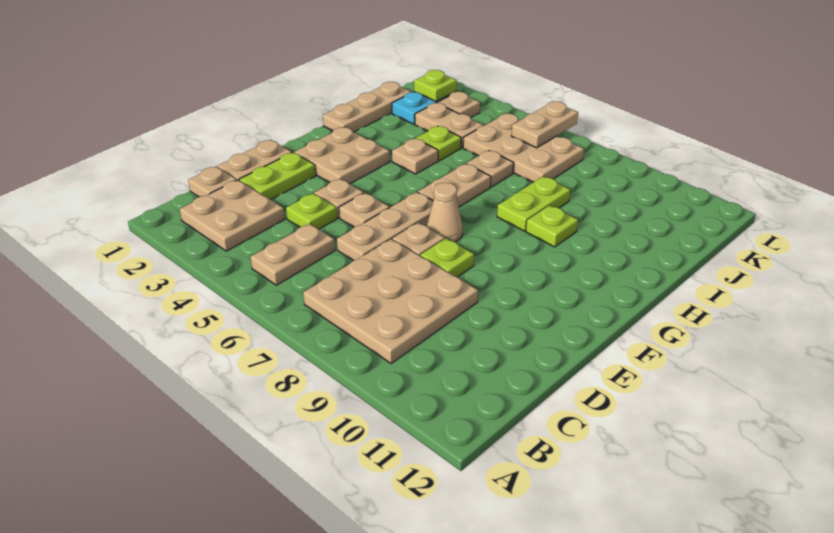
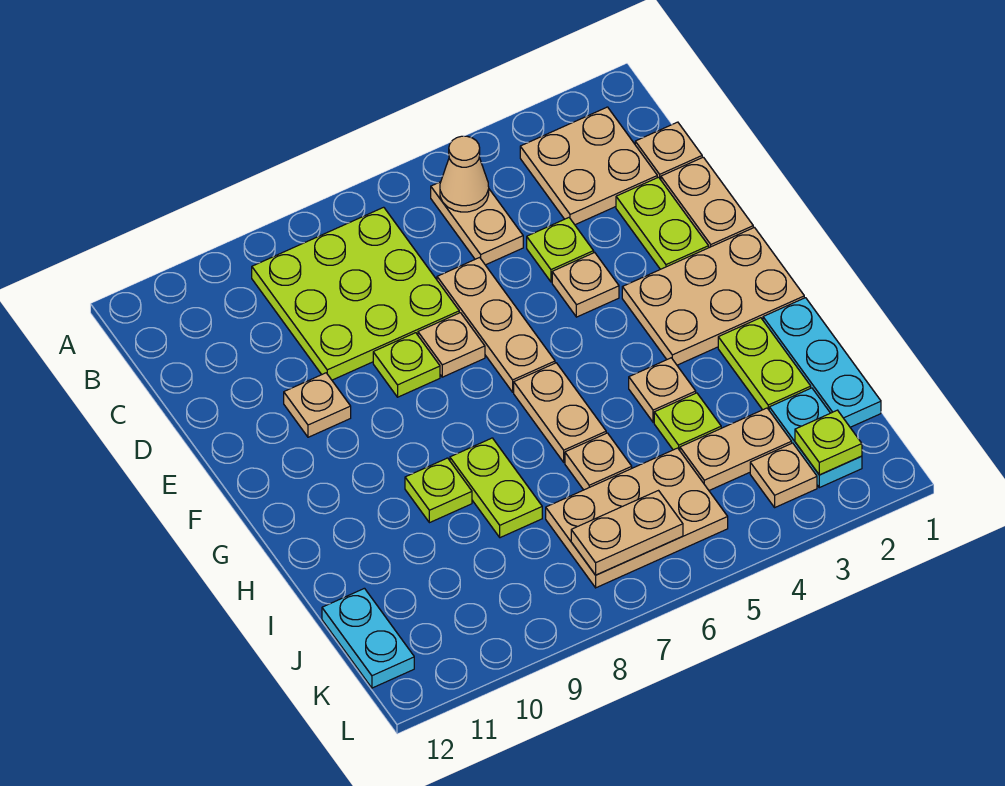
tan 3x3 plate [303,239,478,364] -> lime 3x3 plate [252,207,459,380]
tan 1x1 plate [339,193,390,227] -> tan 1x1 plate moved to [284,373,351,437]
tan 2x2 plate [294,127,390,184] -> tan 2x3 plate [622,227,804,365]
tan 1x1 cone [427,183,463,242] -> tan 1x1 cone moved to [440,136,489,212]
tan 1x3 plate [323,82,411,132] -> cyan 1x3 plate [763,298,881,427]
none -> lime 1x2 plate [718,318,811,410]
none -> cyan 1x2 plate [322,588,414,688]
tan 1x2 plate [511,101,578,148] -> tan 1x2 plate turned to [571,491,683,575]

